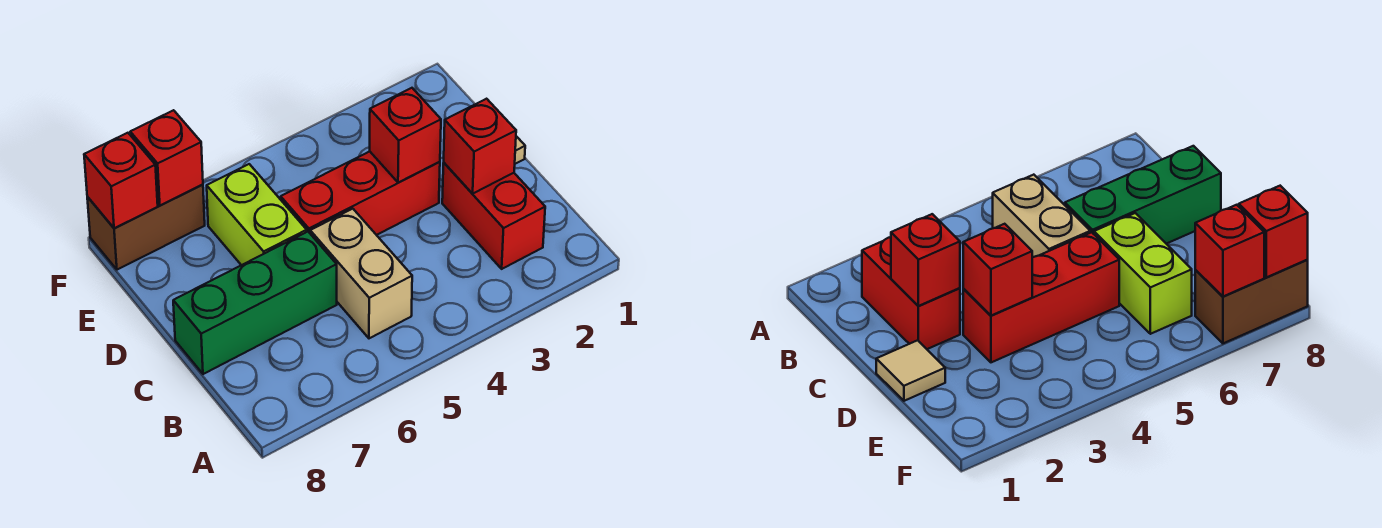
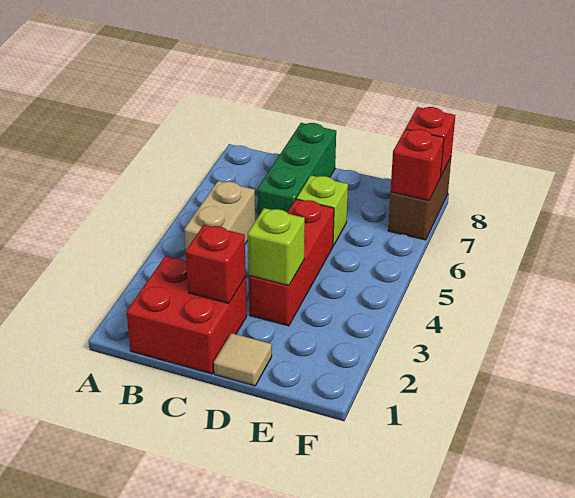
red 1x2 brick [442,163,545,269] -> red 2x2 brick [126,256,247,374]
tan 1x2 brick [310,209,412,338] -> tan 1x2 brick turned to [184,181,255,250]
red 1x1 brick [370,88,441,183] -> lime 1x1 brick [248,208,305,286]
lime 1x2 brick [207,164,307,265] -> lime 1x1 brick [297,176,348,246]

